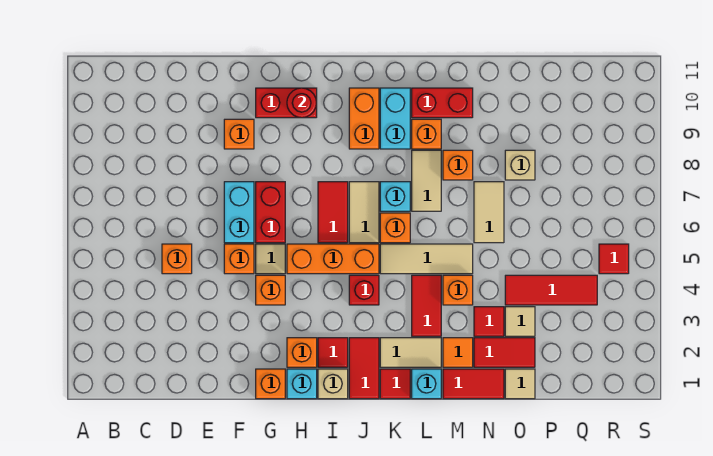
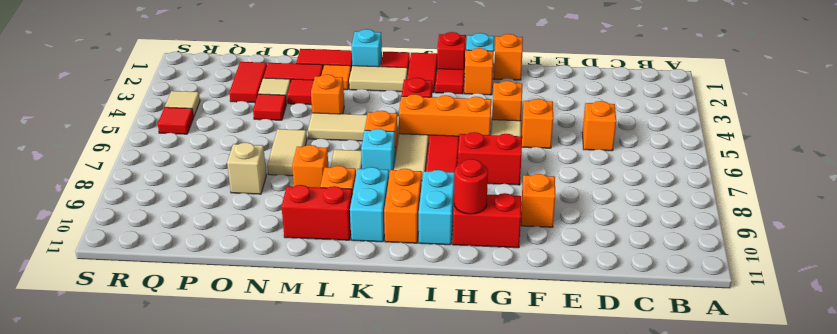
cyan 1x2 brick [224,182,254,243] -> cyan 1x2 brick moved to [419,170,455,245]
red 1x2 brick [256,182,285,243] -> red 1x2 brick turned to [458,132,522,185]
tan 1x1 brick [318,369,348,399] -> red 1x1 brick [437,32,466,73]
red 1x2 tile [412,275,441,336] -> red 1x2 tile moved to [229,62,267,103]
tan 1x1 tile [505,369,535,399] -> tan 1x1 tile moved to [165,91,200,117]
red 1x3 tile [505,275,597,305] -> red 1x1 tile [253,94,286,120]

